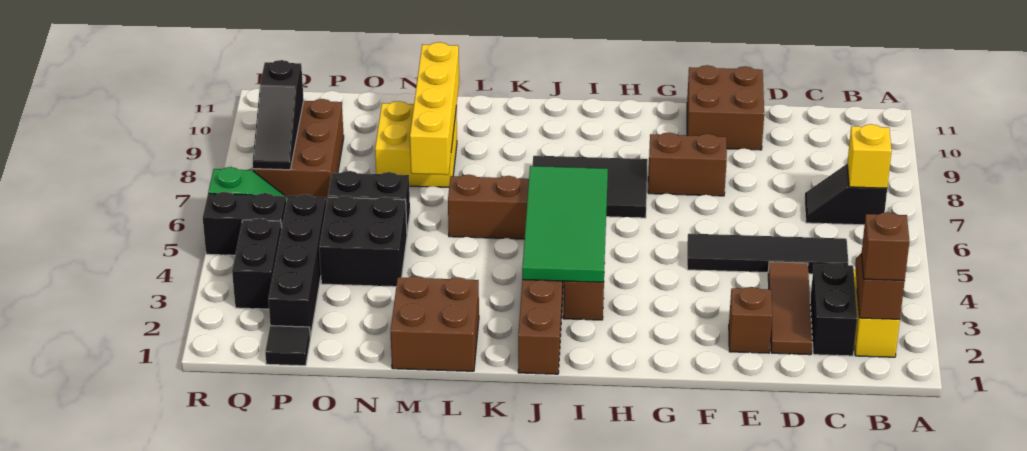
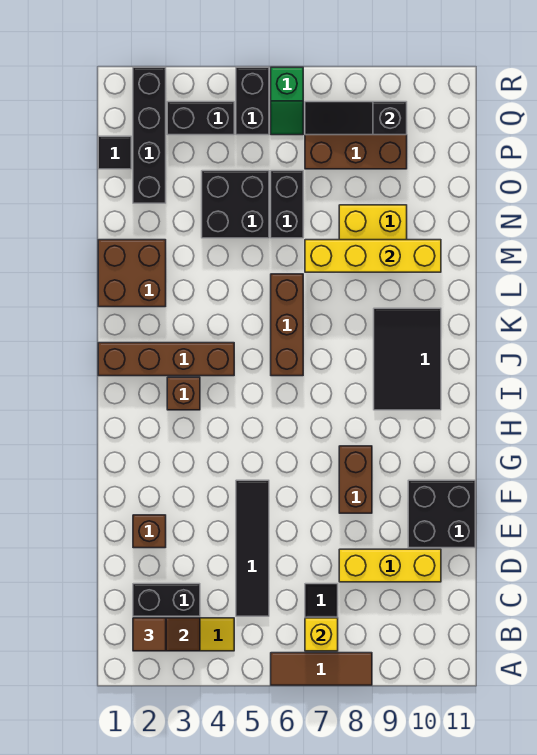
brown 1x1 brick [862,212,910,281] -> brown 1x1 tile [133,618,166,651]
brown 1x3 tile [768,262,812,355] -> brown 1x3 tile moved to [271,653,372,685]
none -> yellow 1x3 brick [339,549,441,582]
brown 2x2 brick [687,65,764,150] -> black 2x2 brick [408,480,475,548]
black 2x3 tile [533,156,647,218] -> black 2x3 tile moved to [374,308,441,410]
green 2x4 tile [522,166,608,282] -> none
black 1x4 brick [268,194,326,338] -> black 1x4 brick turned to [133,67,166,203]

